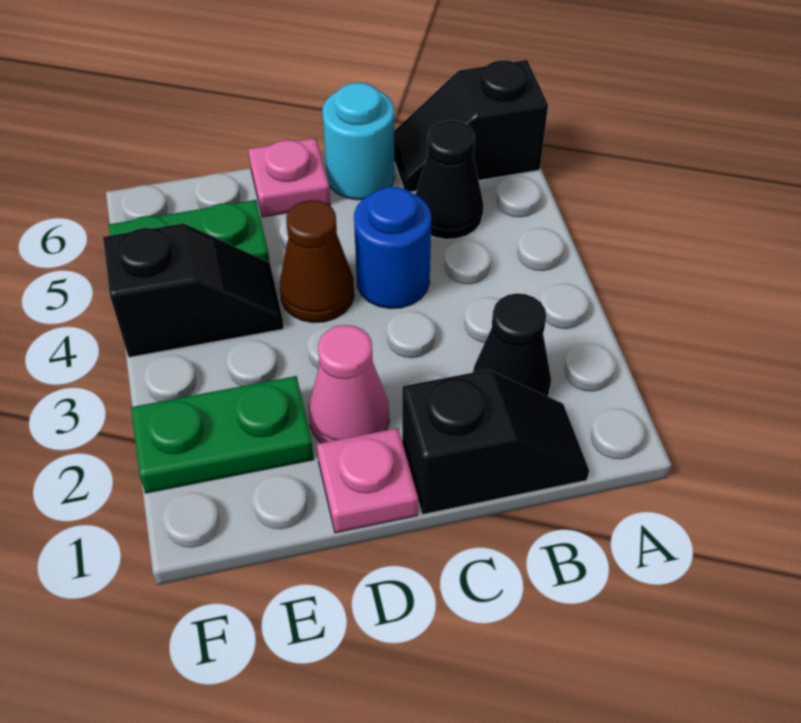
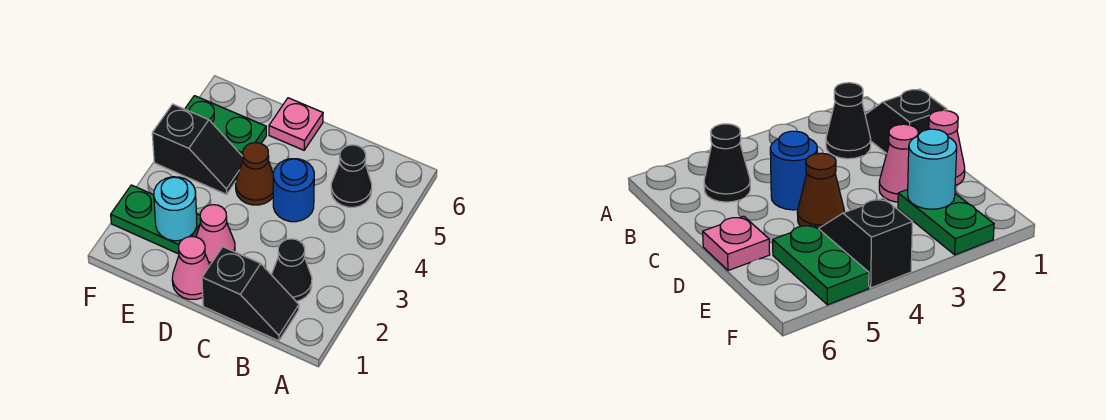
black 1x2 slope [394,60,548,192] -> none
cyan 1x1 round brick [323,83,395,200] -> cyan 1x1 round brick moved to [154,177,197,241]
pink 1x1 plate [317,428,418,533] -> pink 1x1 cone [172,236,210,299]

